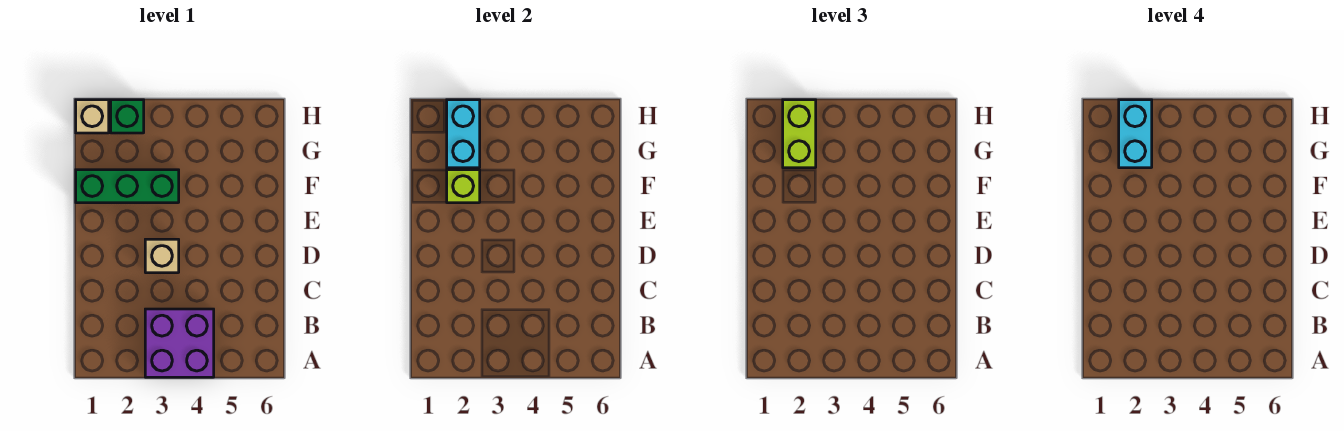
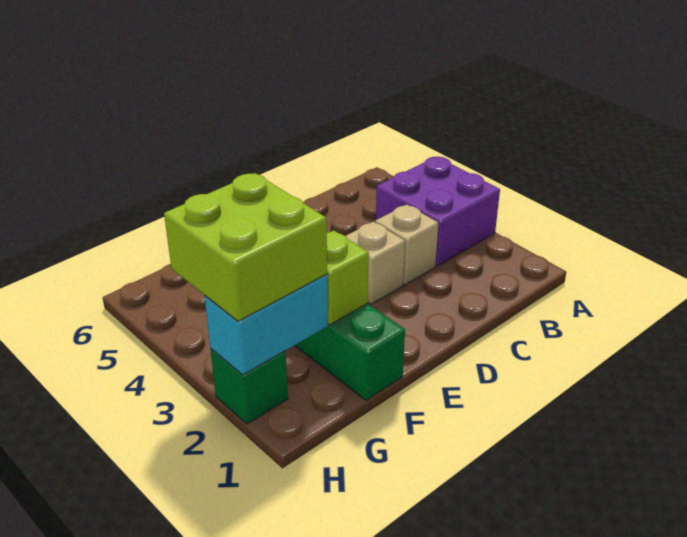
lime 1x2 brick [783,100,816,168] -> lime 2x2 brick [164,173,327,321]
cyan 1x2 brick [1119,100,1152,168] -> none
tan 1x1 brick [76,100,109,133] -> tan 1x1 brick moved to [375,204,438,285]

